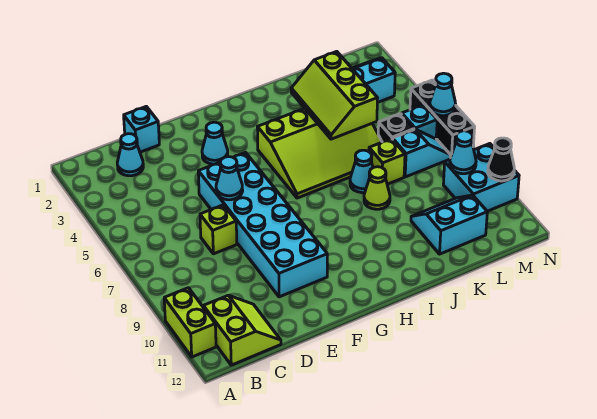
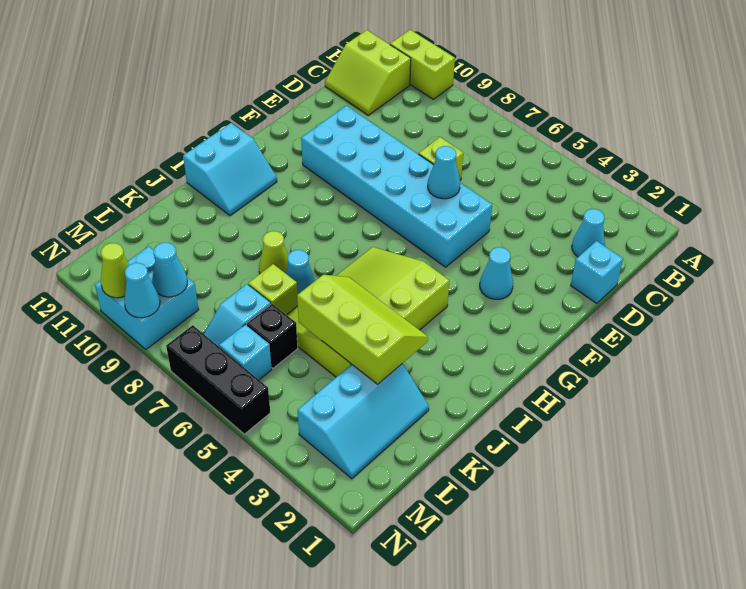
cyan 2x2 slope [411,195,487,254] -> cyan 2x2 slope moved to [183,123,277,216]
cyan 1x1 cone [430,73,456,116] -> cyan 1x1 cone moved to [124,263,160,318]
black 1x1 cone [488,138,514,181] -> lime 1x1 cone [101,243,129,298]

